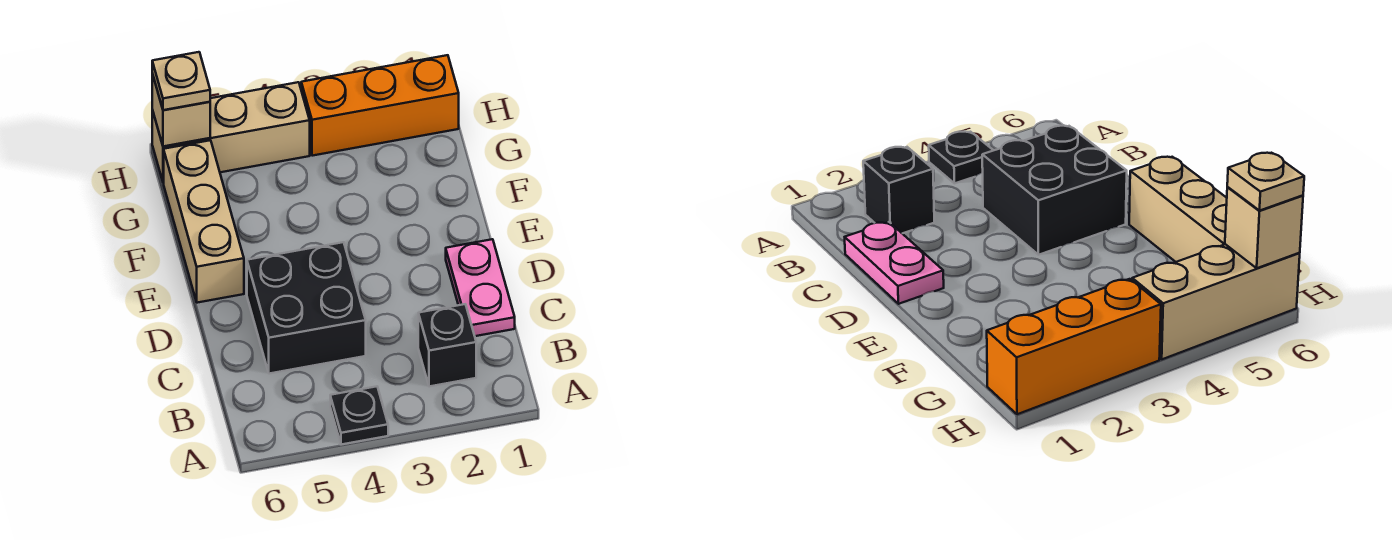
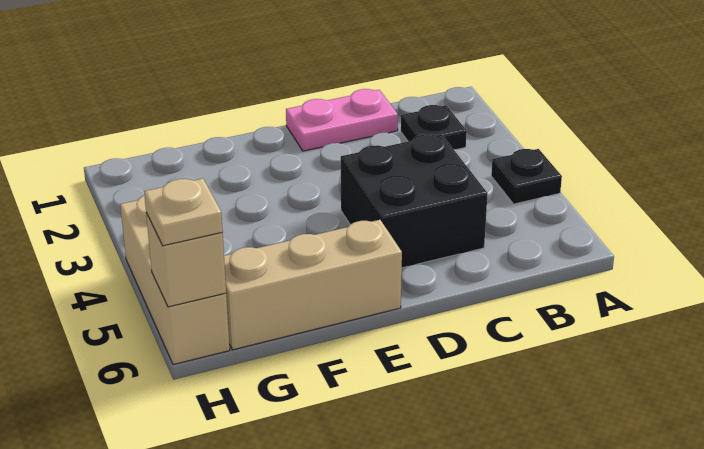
black 1x1 brick [418,304,476,387] -> black 1x1 plate [401,105,467,149]
orange 1x3 brick [301,55,459,156] -> none

